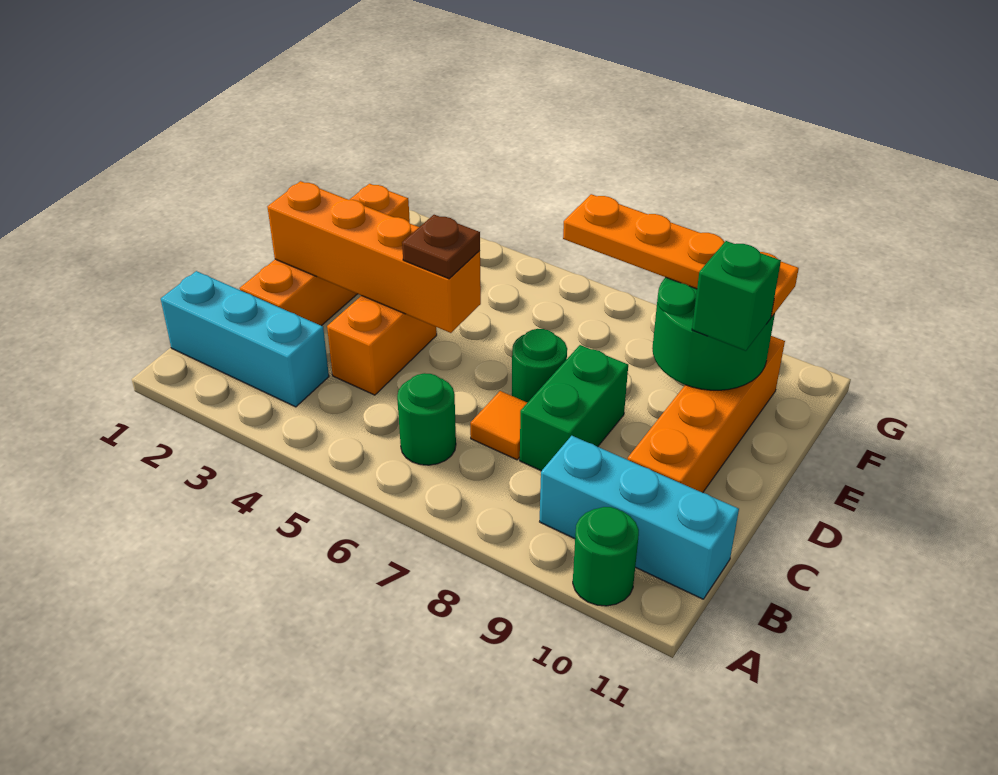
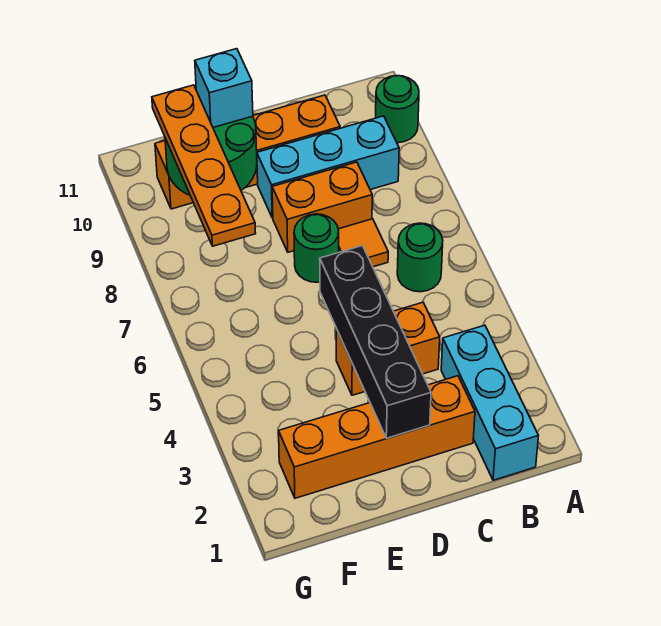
cyan 1x3 brick [540,436,739,599] -> cyan 1x3 brick turned to [257,116,399,218]
green 1x2 brick [520,345,628,471] -> orange 1x2 brick [272,162,372,252]
orange 1x4 brick [268,181,481,333] -> black 1x4 brick [320,246,431,438]
brown 1x1 plate [402,215,480,279] -> none
green 1x1 brick [692,241,781,351] -> cyan 1x1 brick [195,49,253,127]

